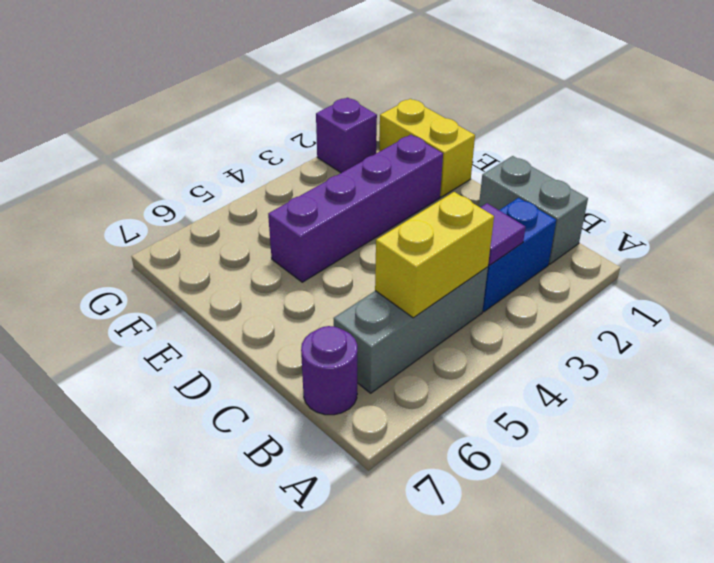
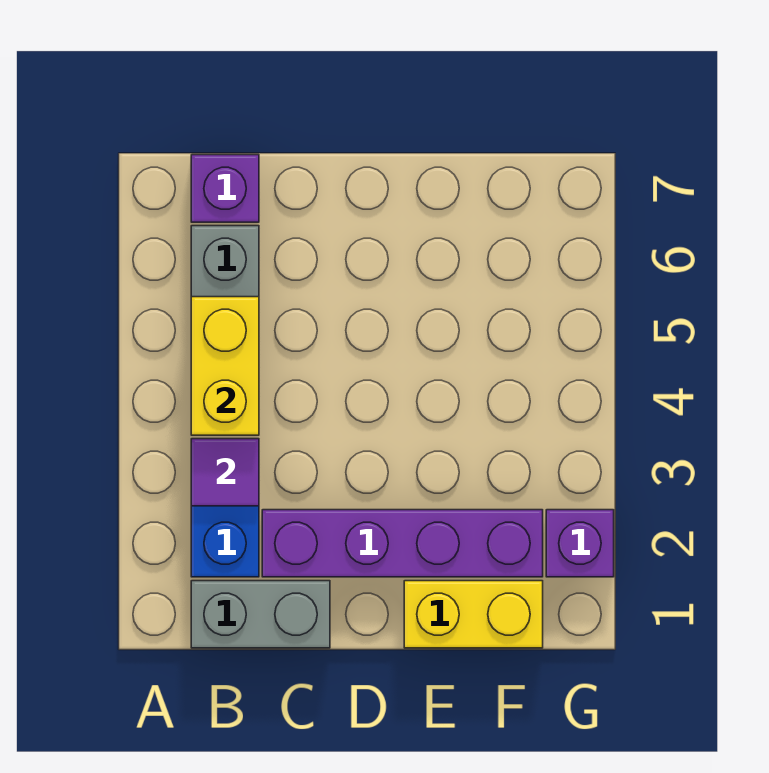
purple 1x1 round brick [301,326,357,415] -> purple 1x1 brick [191,155,259,222]
purple 1x4 brick [268,135,443,282] -> purple 1x4 brick turned to [262,510,543,577]

